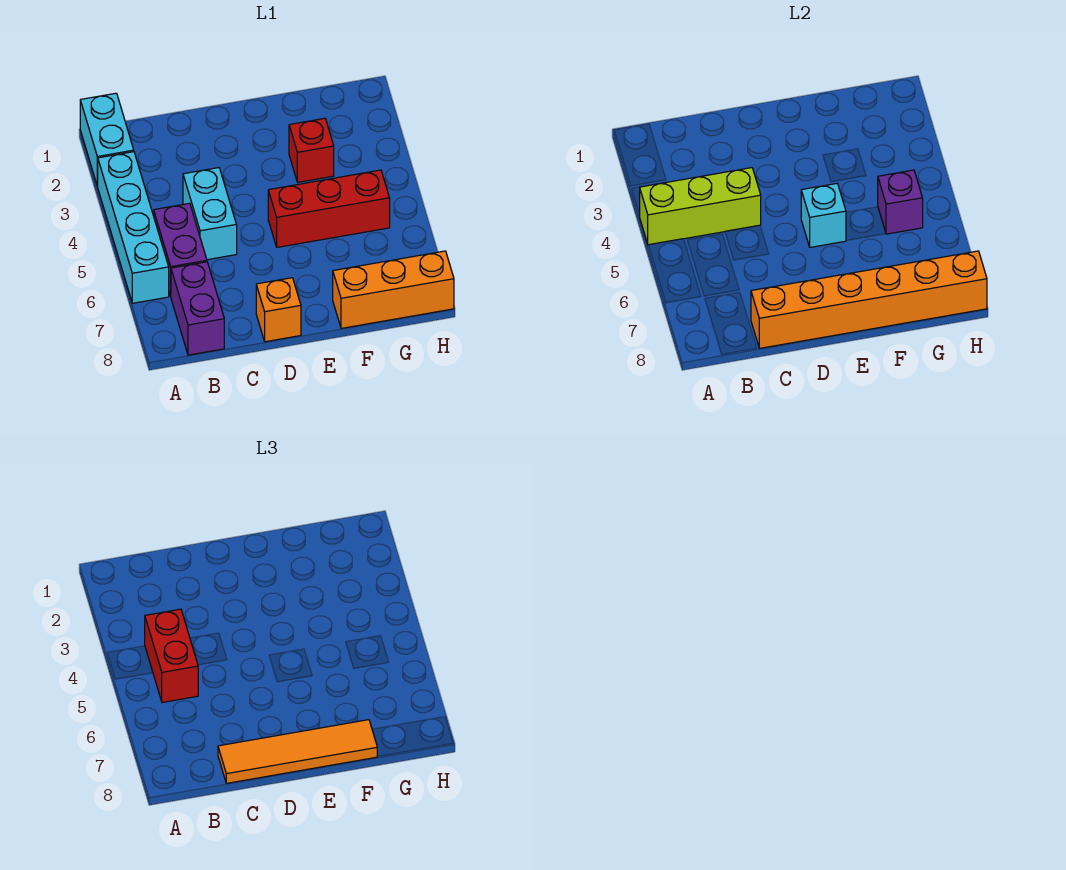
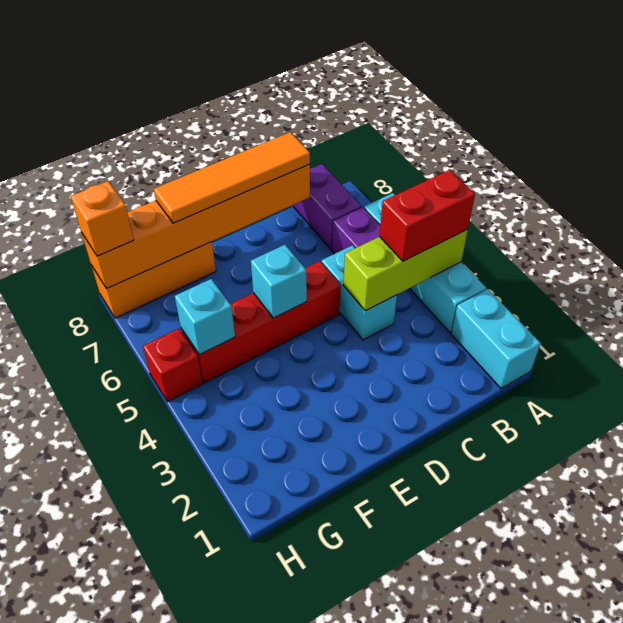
red 1x2 brick [145,609,198,702] -> red 1x2 brick turned to [380,170,475,261]
orange 1x1 brick [256,278,301,342] -> orange 1x1 brick moved to [71,181,134,256]
red 1x3 brick [268,170,390,247] -> red 1x4 brick [181,261,341,383]
red 1x1 brick [289,118,334,182] -> red 1x1 brick moved to [143,329,203,402]
purple 1x1 brick [878,170,923,234] -> cyan 1x1 brick [175,279,235,355]

